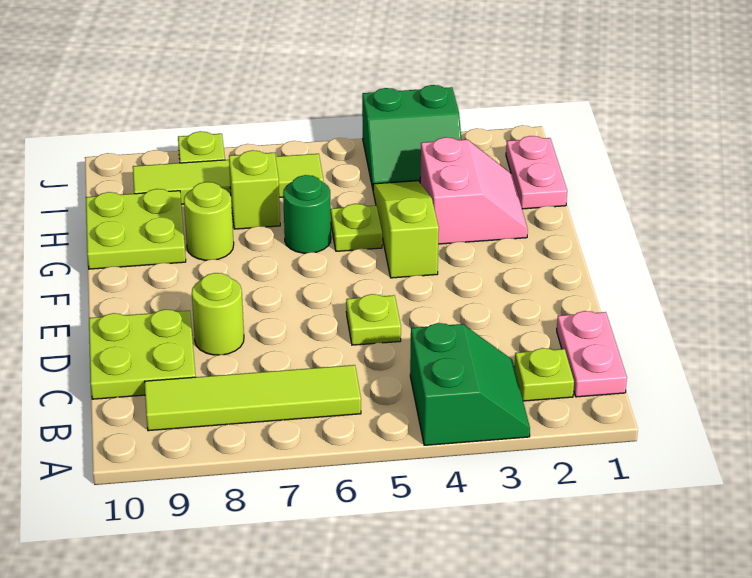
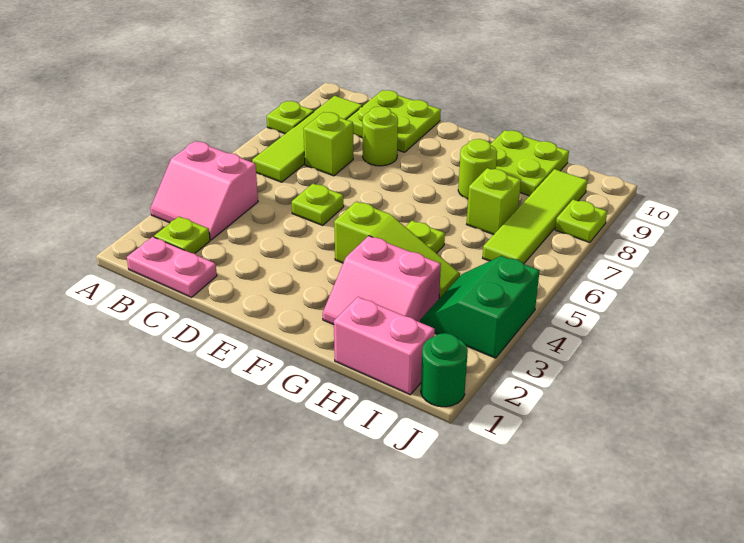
green 2x2 slope [410,323,530,445] -> pink 2x2 slope [150,141,258,240]
none -> lime 1x1 plate [267,101,314,134]
none -> lime 1x1 brick [303,112,353,176]
green 1x1 round brick [283,175,331,253] -> green 1x1 round brick moved to [421,333,468,407]
pink 1x2 plate [506,136,567,209] -> pink 1x2 brick [334,297,435,395]

